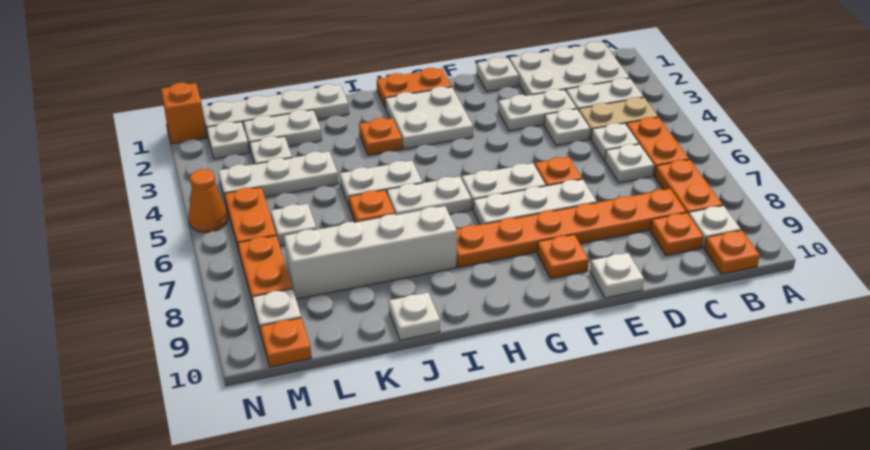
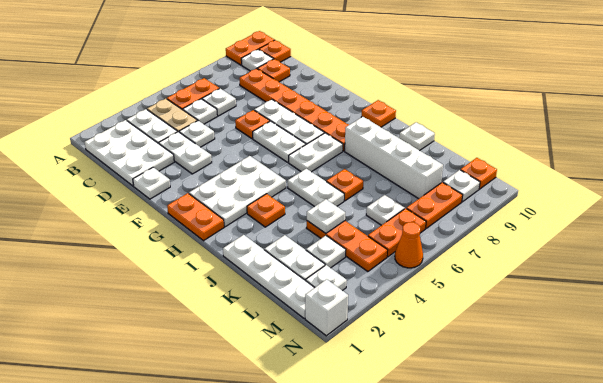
orange 1x2 plate [655,160,723,215] -> orange 1x2 plate moved to [226,31,274,65]
white 1x1 plate [590,253,644,298] -> white 1x1 plate moved to [307,199,345,233]
orange 1x1 plate [537,235,589,279] -> orange 1x1 plate moved to [362,100,396,127]
white 2x2 plate [385,87,473,149] -> white 2x3 plate [189,156,286,227]
white 1x2 plate [387,176,471,215] -> white 1x2 plate turned to [289,133,343,172]
white 1x3 plate [219,152,338,202] -> orange 1x3 plate [307,221,388,272]
orange 1x1 brick [161,83,206,144] -> white 1x1 brick [305,279,348,336]

